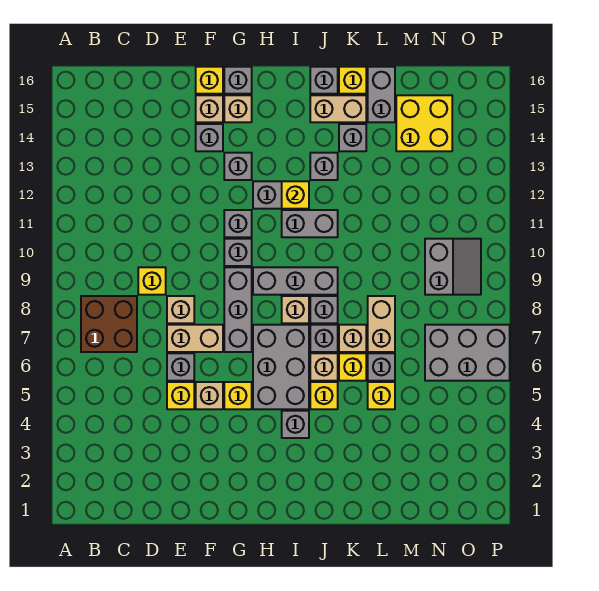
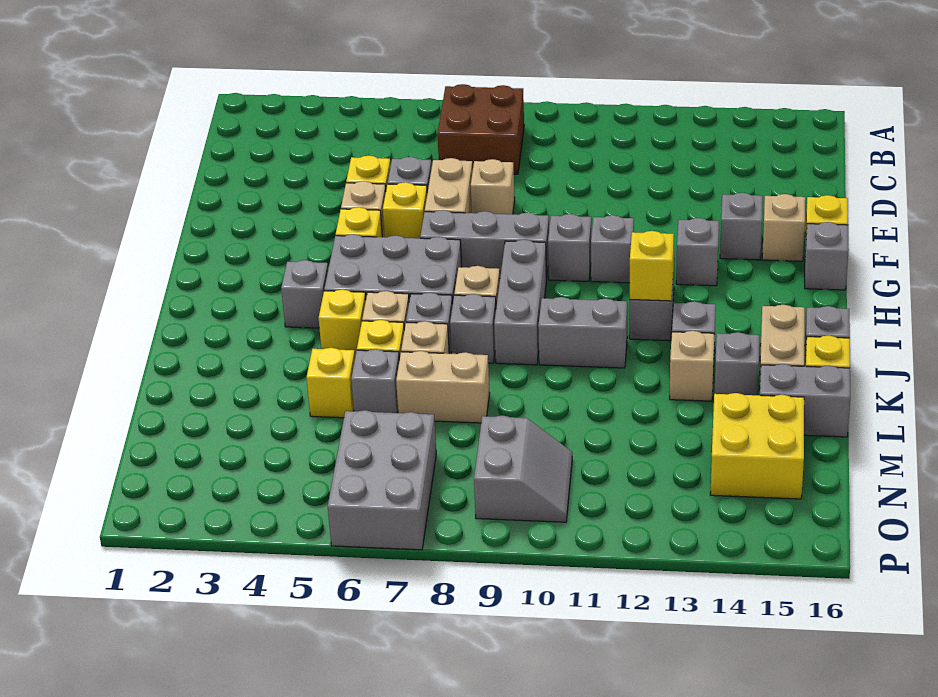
yellow 1x1 brick [138,267,166,295] -> yellow 1x1 brick moved to [383,182,427,238]
tan 1x1 brick [224,95,252,122] -> tan 1x1 brick moved to [670,331,715,401]
grey 1x2 brick [282,210,338,237] -> grey 1x2 brick turned to [538,297,627,368]
grey 2x2 slope [425,239,481,295] -> grey 2x2 slope turned to [474,416,572,522]

